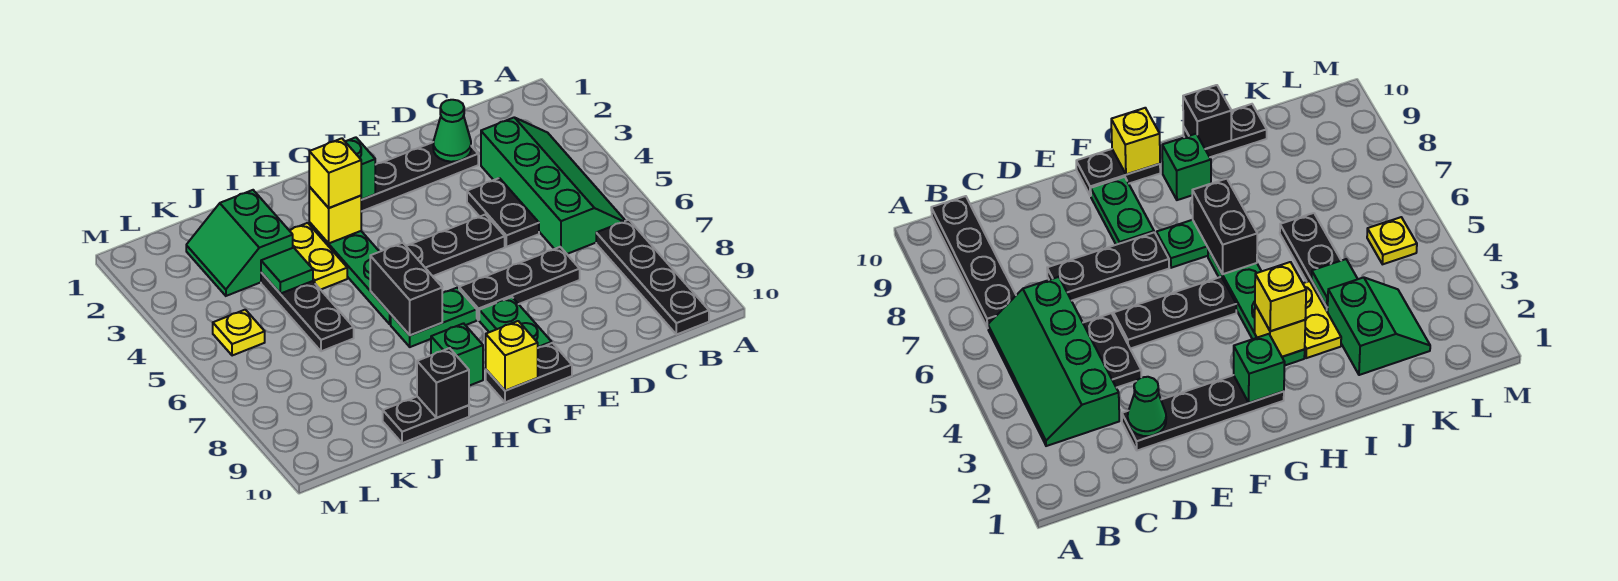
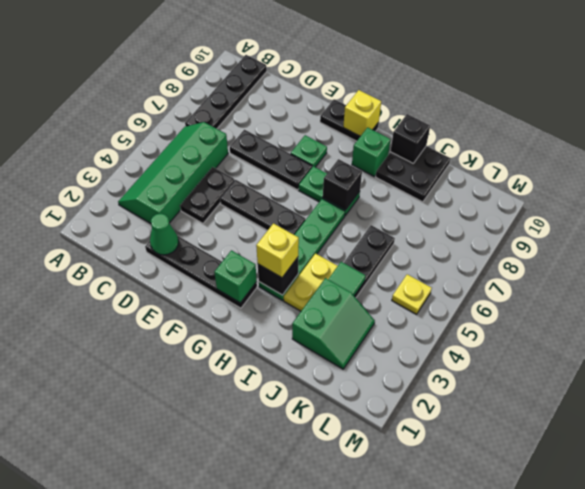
green 1x2 plate [479,297,552,348] -> green 1x1 plate [291,135,327,167]
yellow 1x1 brick [309,187,361,243] -> black 1x1 brick [258,257,298,295]
black 1x2 brick [370,243,442,335] -> black 1x1 brick [323,159,362,210]
black 1x2 plate [383,397,469,443] -> black 2x2 plate [376,146,451,202]

